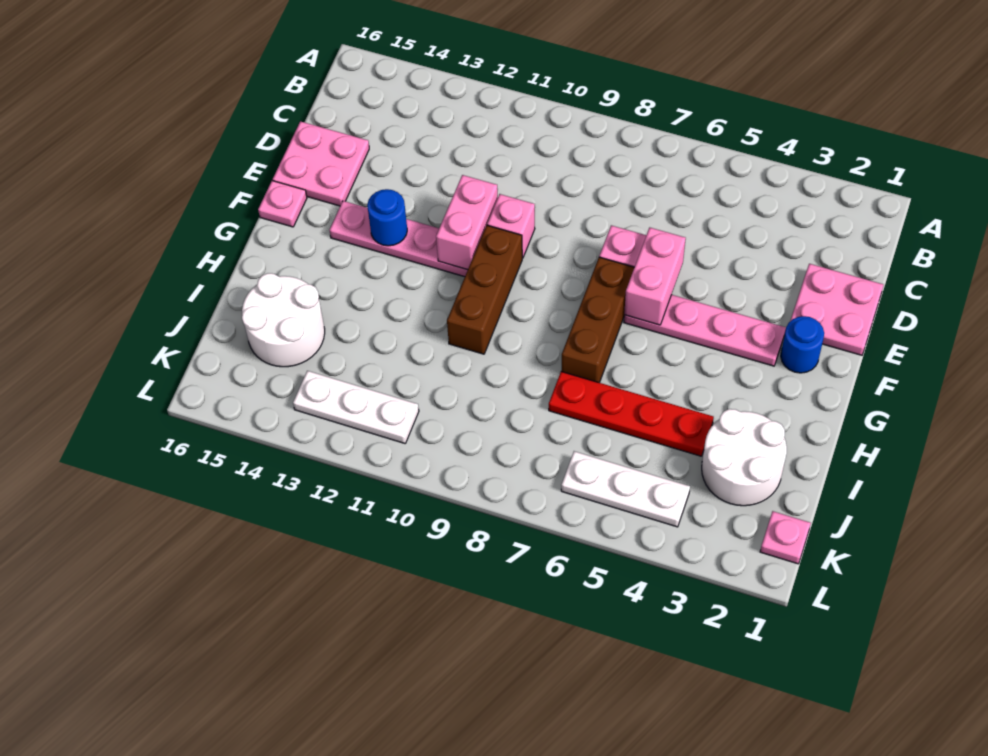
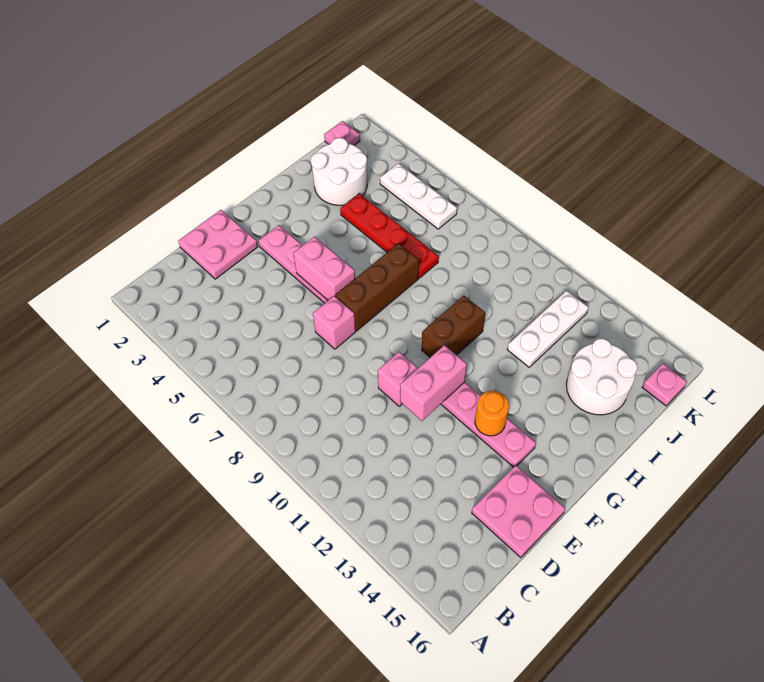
pink 1x2 brick [624,228,686,325] -> pink 1x2 brick turned to [293,237,355,300]
blue 1x1 round brick [781,316,824,373] -> none
brown 1x3 brick [447,225,522,354] -> brown 1x2 brick [422,296,485,357]
blue 1x1 round brick [367,189,407,246] -> orange 1x1 round brick [475,391,509,436]
pink 1x1 plate [258,181,307,227] -> pink 1x1 plate moved to [642,364,687,406]
white 1x3 plate [293,371,419,443] -> white 1x3 plate turned to [507,291,589,367]

